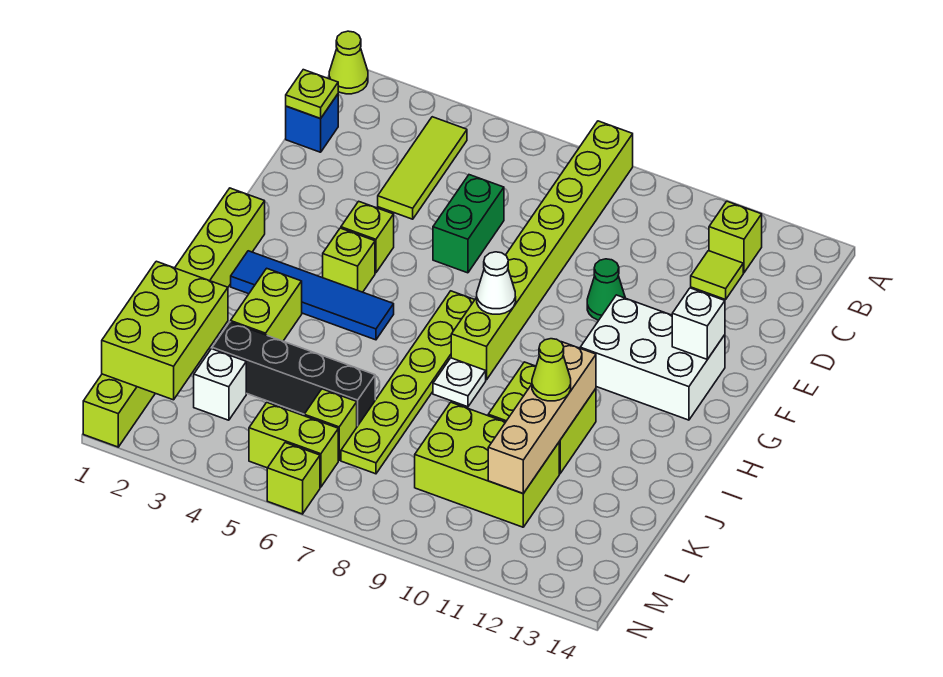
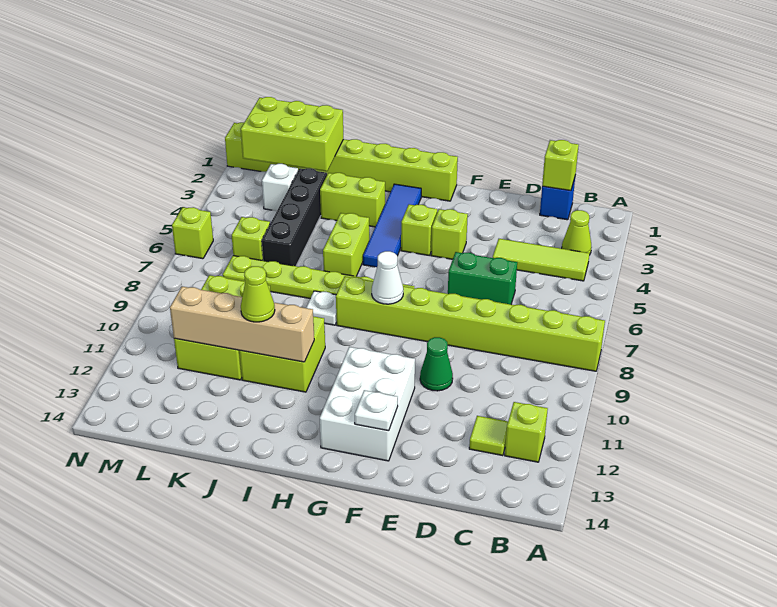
lime 1x1 cone [329,31,368,94] -> lime 1x1 cone moved to [562,210,592,255]
lime 1x1 plate [286,70,338,119] -> lime 1x1 brick [542,140,579,191]
white 1x1 brick [672,288,725,359] -> white 1x1 plate [355,390,398,431]
lime 1x2 brick [249,402,338,487] -> lime 1x2 brick moved to [323,213,369,276]

